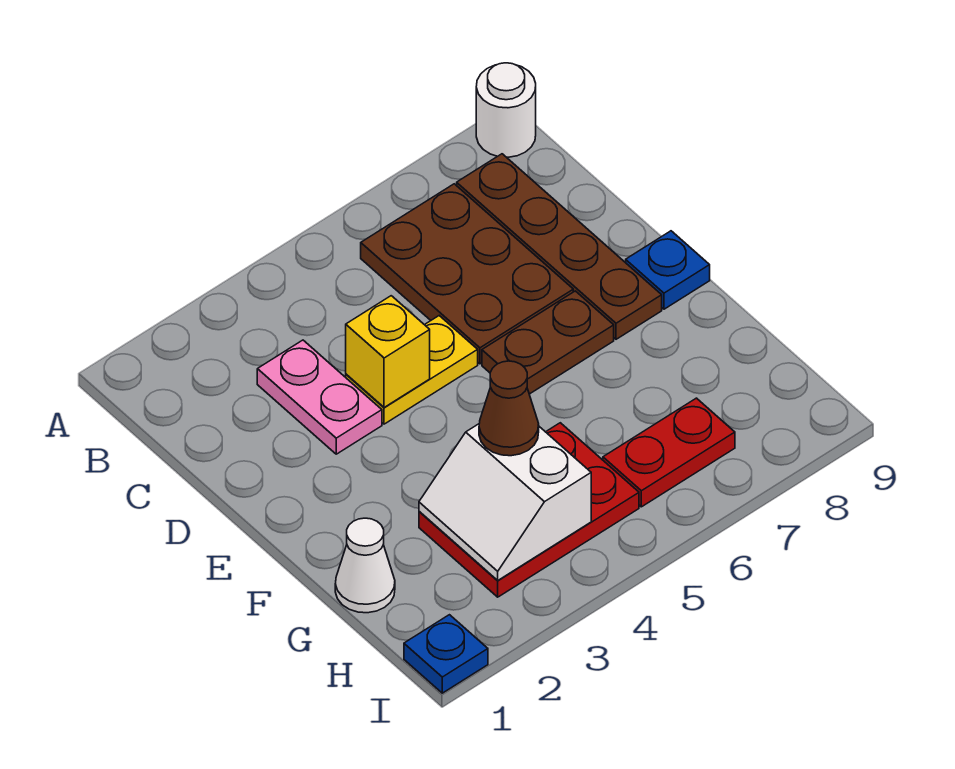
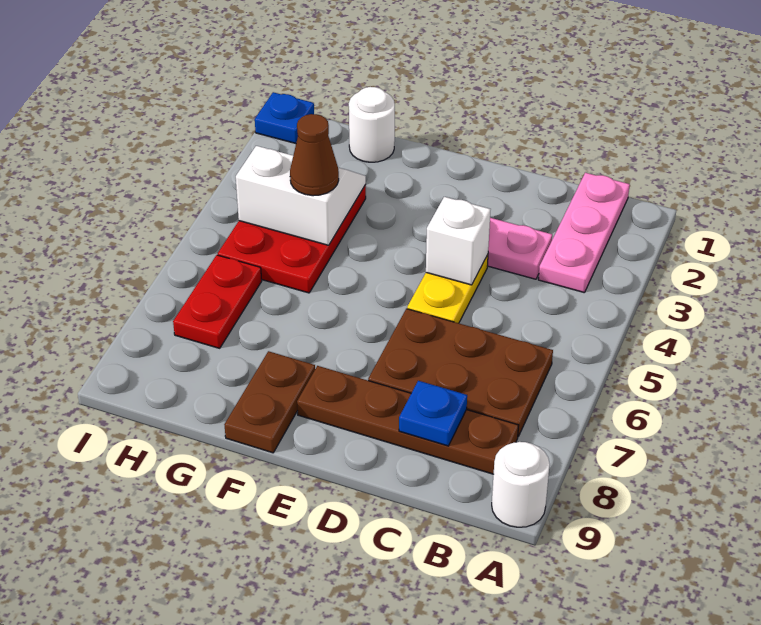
none -> pink 1x3 plate [538,173,630,293]
yellow 1x1 brick [346,296,430,407] -> white 1x1 brick [426,197,491,285]
brown 1x2 plate [482,291,614,394] -> brown 1x2 plate moved to [224,351,315,453]
blue 1x1 plate [626,231,710,309] -> blue 1x1 plate moved to [399,381,467,446]
white 1x1 cone [335,518,395,613] -> white 1x1 round brick [349,87,395,162]

